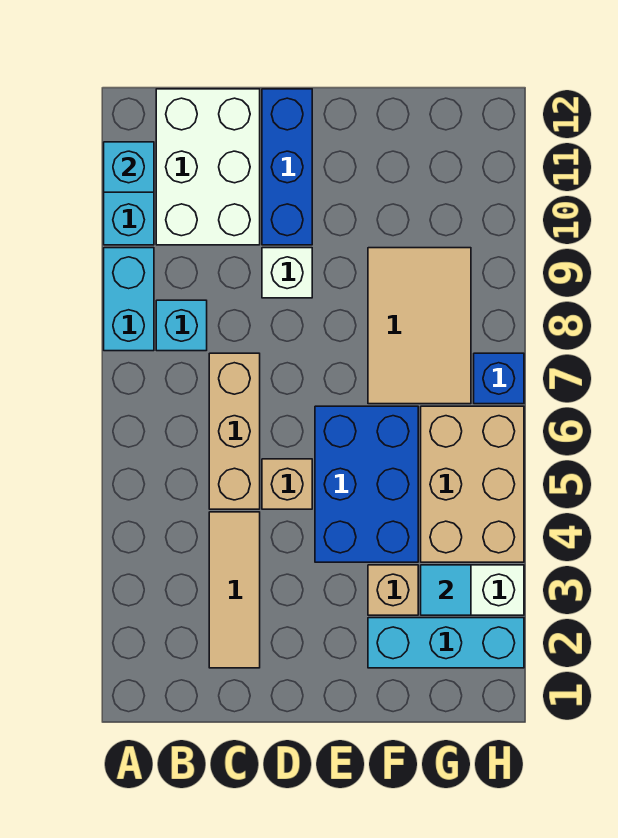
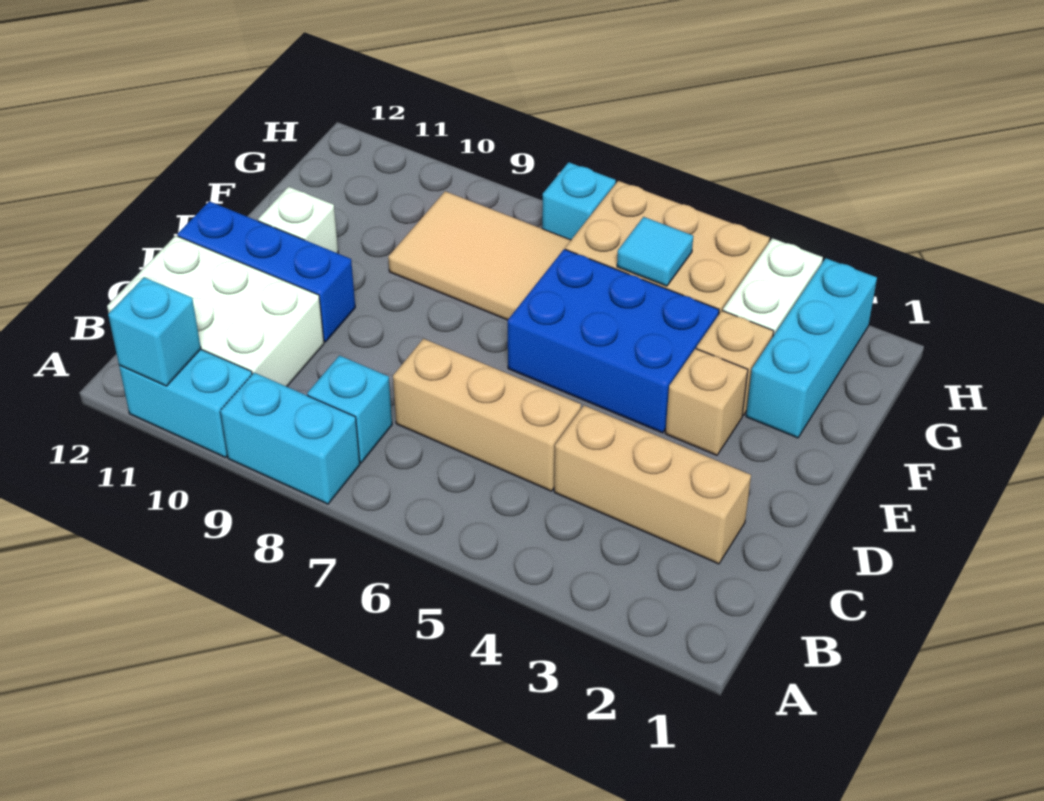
tan 1x3 tile [209,512,260,668] -> tan 1x3 brick [554,406,751,564]
tan 1x1 brick [262,459,312,509] -> tan 1x1 brick moved to [665,349,748,455]
white 1x1 brick [262,248,312,298] -> white 1x1 brick moved to [258,187,338,253]
cyan 1x1 tile [421,565,471,615] -> cyan 1x1 tile moved to [617,217,693,286]
blue 1x1 brick [474,353,524,404] -> cyan 1x1 brick [542,162,616,240]

